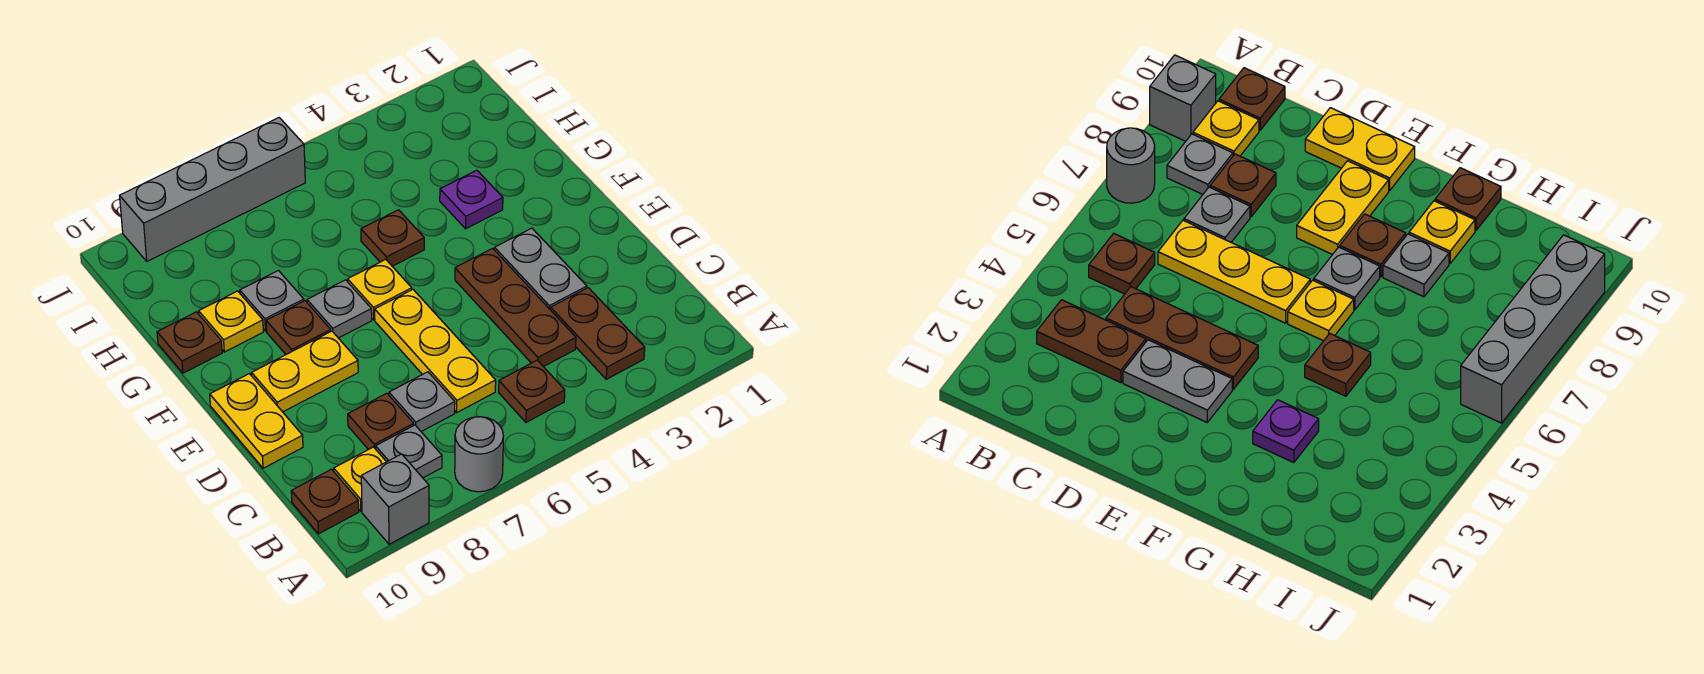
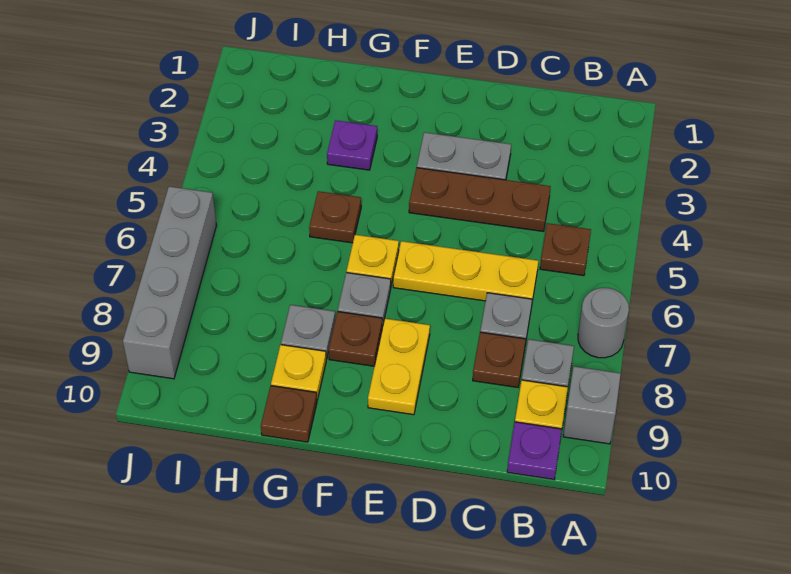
brown 1x2 plate [551,288,645,379] -> none
brown 1x1 plate [291,469,359,534] -> purple 1x1 plate [507,422,562,480]
yellow 1x2 plate [210,374,303,468] -> none

